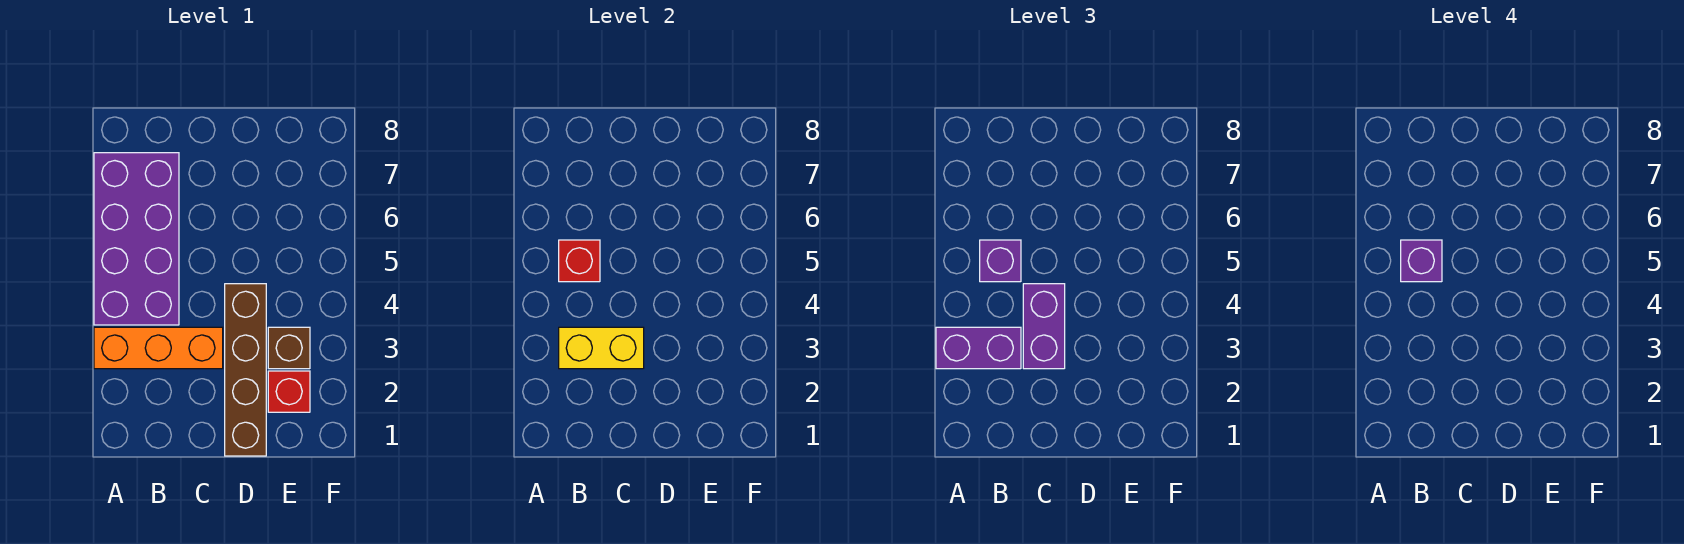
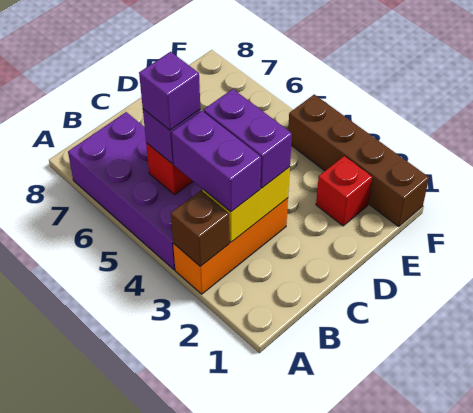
purple 1x2 brick [936,327,1021,369] -> purple 1x2 brick turned to [172,111,261,212]
brown 1x4 brick [225,284,266,456] -> brown 1x4 brick moved to [288,95,429,226]
brown 1x1 brick [268,327,310,369] -> brown 1x1 brick moved to [171,191,230,267]

